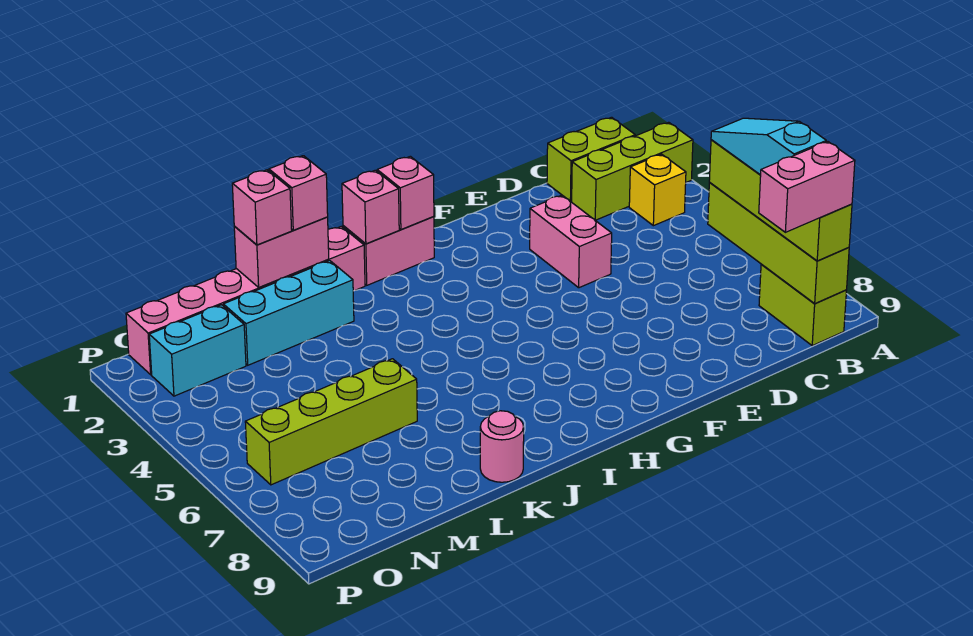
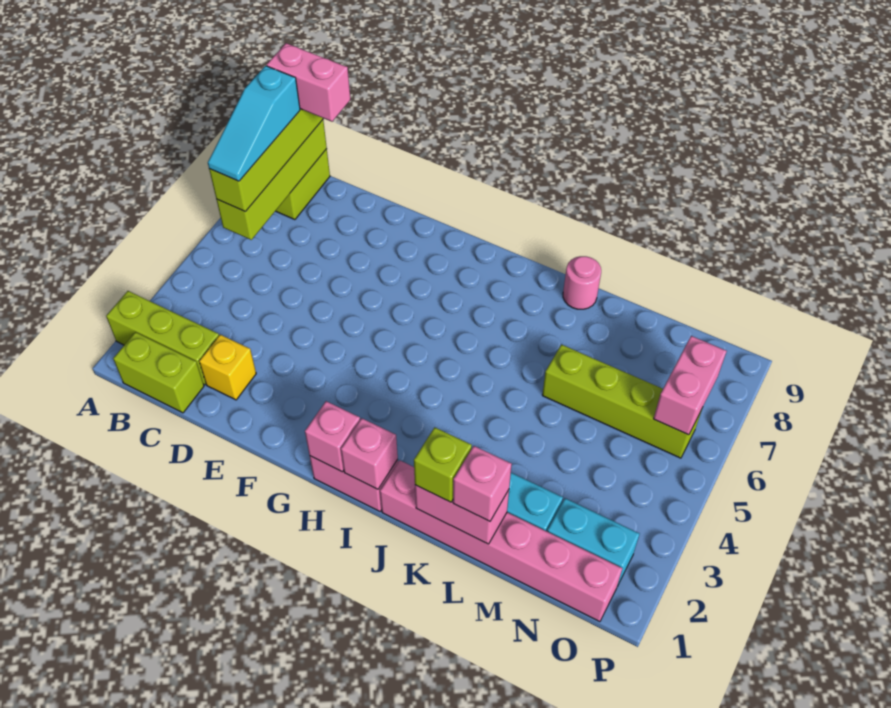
yellow 1x1 brick [629,154,686,226] -> yellow 1x1 brick moved to [199,335,256,400]
pink 1x2 brick [530,195,612,288] -> pink 1x2 brick moved to [654,336,726,435]
pink 1x1 brick [269,156,328,230] -> lime 1x1 brick [414,427,472,502]

